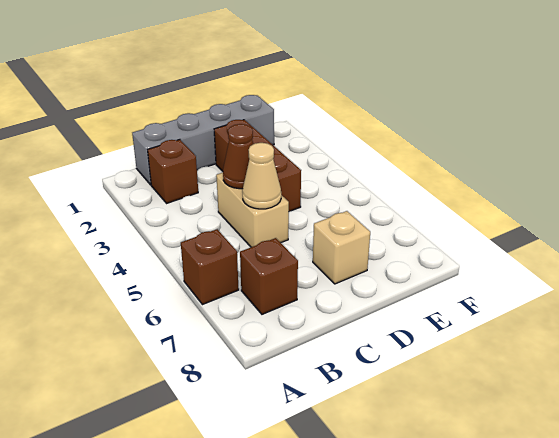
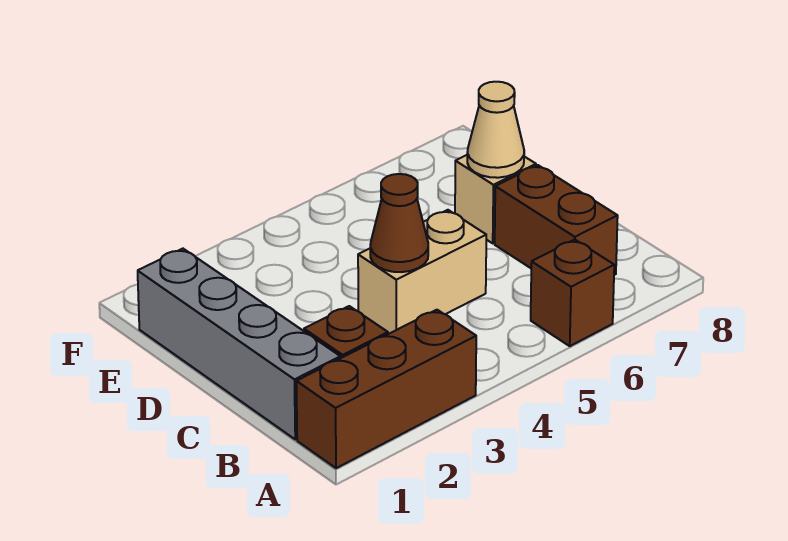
brown 1x1 brick [240,238,298,314] -> brown 1x2 brick [495,165,618,275]
tan 1x1 cone [242,143,281,209] -> tan 1x1 cone moved to [467,82,524,178]
brown 1x3 brick [214,120,301,211] -> brown 1x3 brick moved to [296,310,476,468]

